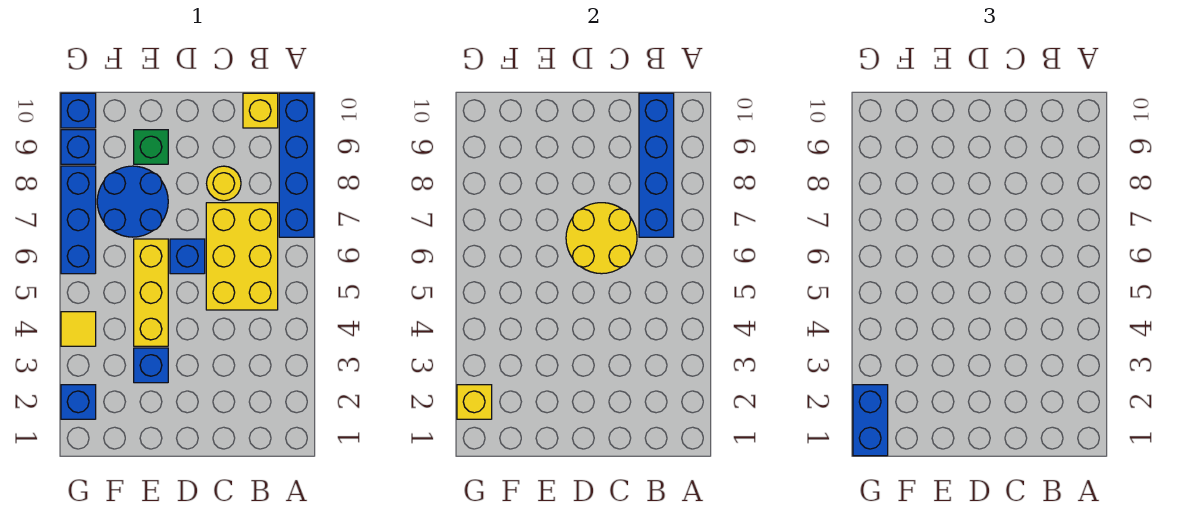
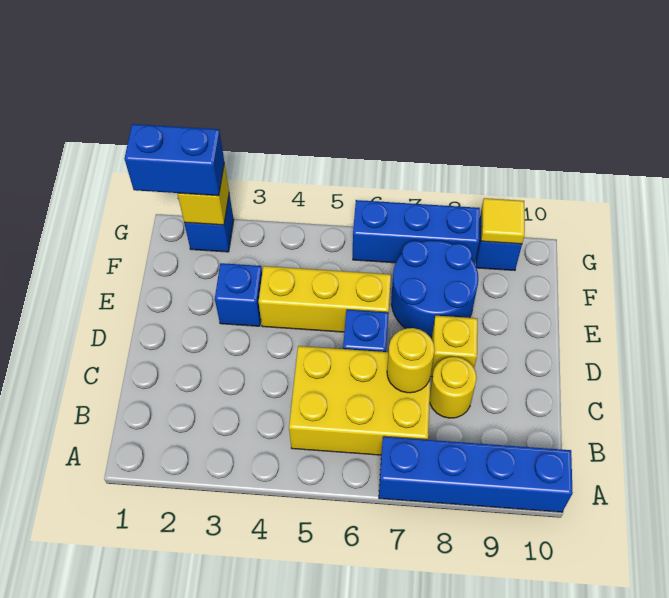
blue 1x4 brick [639,93,674,237] -> none
yellow 1x1 brick [243,93,278,128] -> yellow 1x1 brick moved to [431,316,478,377]
yellow 2x2 round brick [566,203,637,274] -> yellow 1x1 round brick [387,328,435,393]
green 1x1 brick [134,130,168,164] -> none
yellow 1x1 tile [61,312,96,346] -> yellow 1x1 tile moved to [481,198,525,244]
blue 1x1 brick [61,93,96,128] -> none

